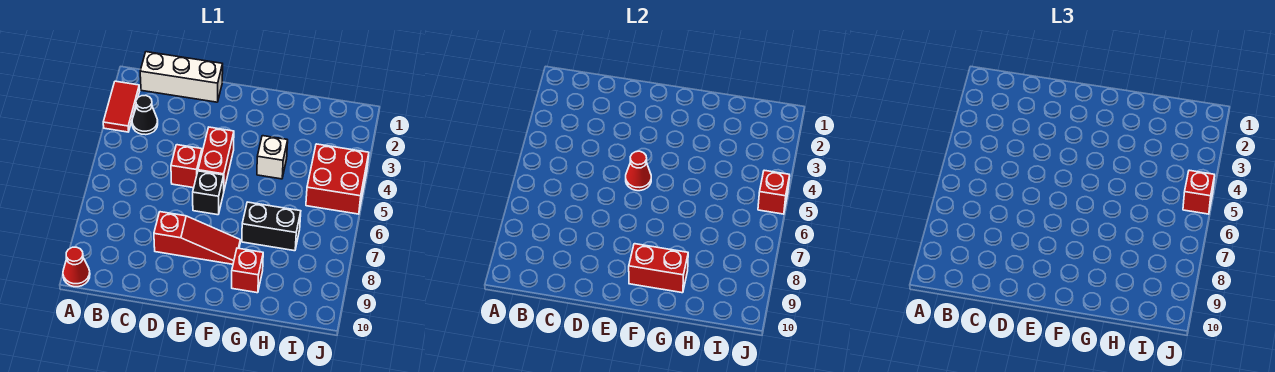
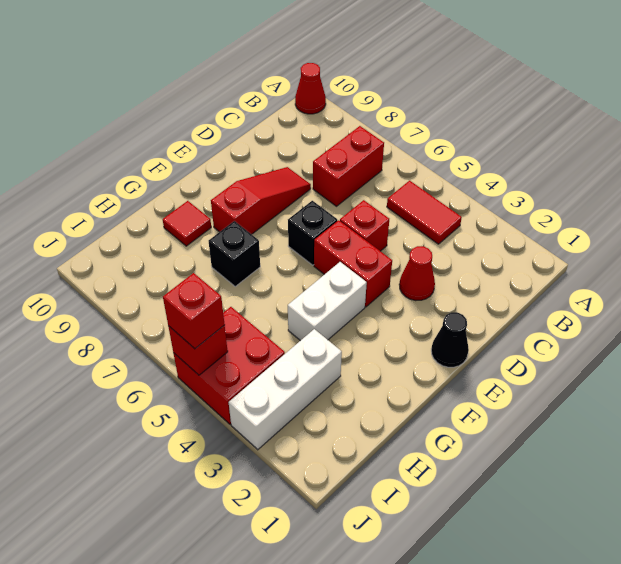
red 1x2 tile [103,81,140,132] -> red 1x2 tile moved to [387,181,462,244]
white 1x3 brick [140,52,223,102] -> white 1x3 brick moved to [229,329,342,450]
black 1x1 cone [132,95,158,135] -> black 1x1 cone moved to [431,312,469,367]
red 1x3 slope [154,212,240,264] -> red 1x3 slope turned to [211,167,311,234]
red 1x1 cone [626,151,651,191] -> red 1x1 cone moved to [399,246,435,301]
red 1x2 brick [629,244,688,293] -> red 1x2 brick moved to [313,126,384,206]
white 1x1 brick [257,136,288,179] -> white 1x2 brick [288,262,367,341]
black 1x2 brick [242,202,301,251] -> black 1x1 brick [209,221,260,286]
red 1x1 brick [232,248,263,293] -> red 1x1 tile [163,201,211,246]

